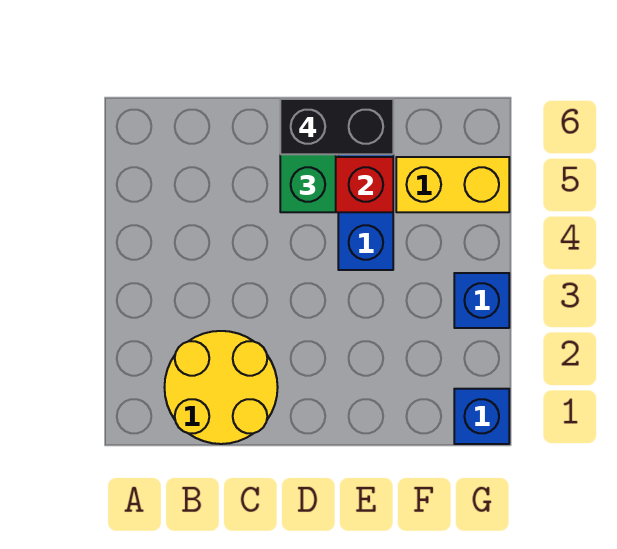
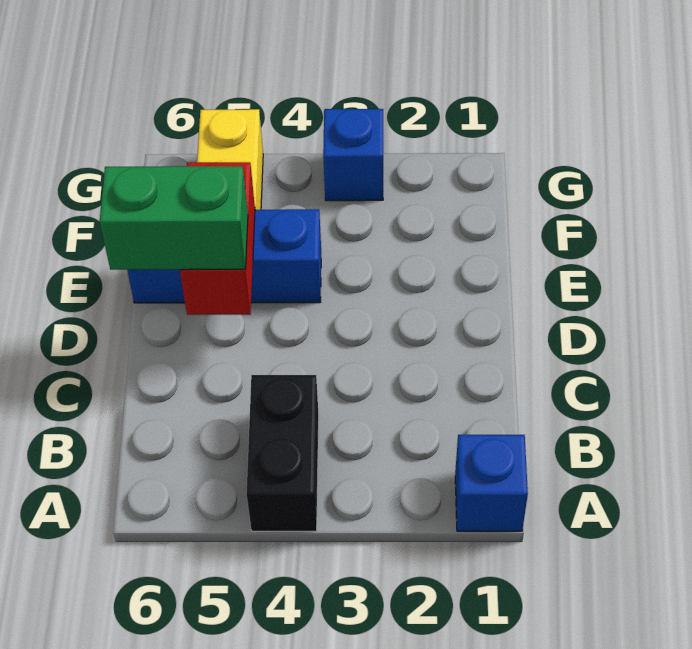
yellow 2x2 round brick [164,331,278,444] -> none
black 1x2 brick [280,99,393,154] -> black 1x2 brick moved to [246,375,319,531]
blue 1x1 brick [454,389,509,444] -> blue 1x1 brick moved to [455,435,528,531]

